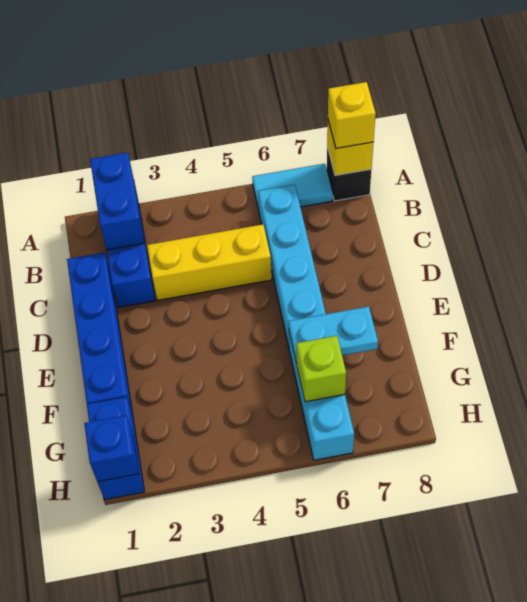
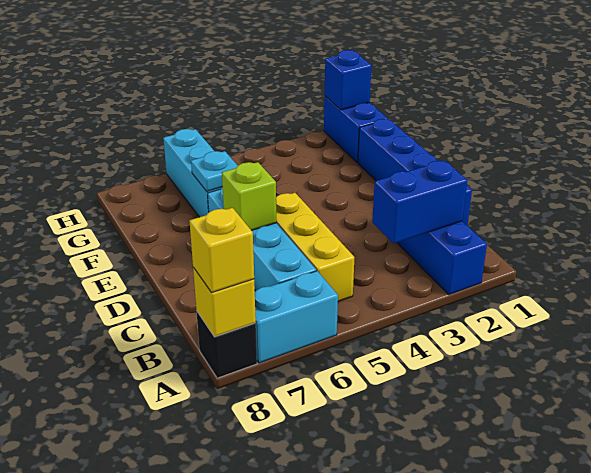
blue 1x2 brick [90,152,144,250] -> blue 1x2 brick turned to [372,160,467,244]
cyan 1x2 tile [252,164,333,211] -> cyan 1x2 brick [255,271,338,363]
yellow 1x3 brick [147,224,272,300] -> yellow 1x3 brick turned to [276,193,355,301]
cyan 1x2 plate [288,307,378,364] -> cyan 1x1 plate [191,151,238,191]
lime 1x1 brick [296,336,346,402] -> lime 1x1 brick moved to [222,162,276,231]

